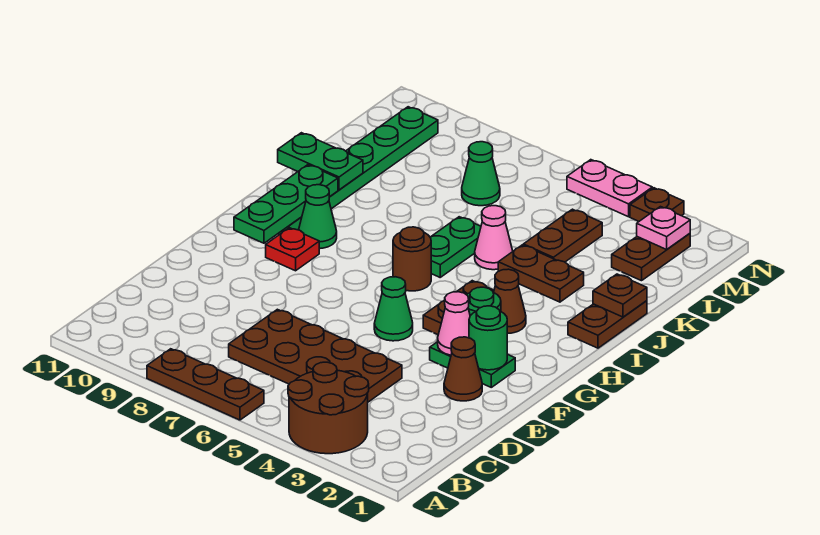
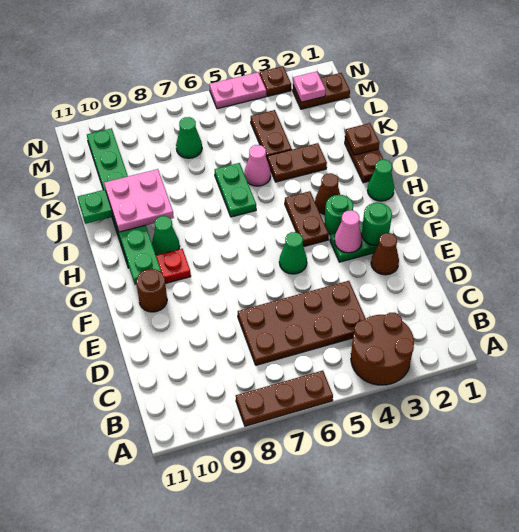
none -> green 1x1 cone [367,160,394,201]
brown 1x1 round brick [393,227,431,291] -> brown 1x1 round brick moved to [136,269,167,312]
none -> pink 2x2 plate [104,169,174,232]
brown 1x2 plate [612,234,690,281] -> brown 1x2 plate turned to [293,73,350,109]

